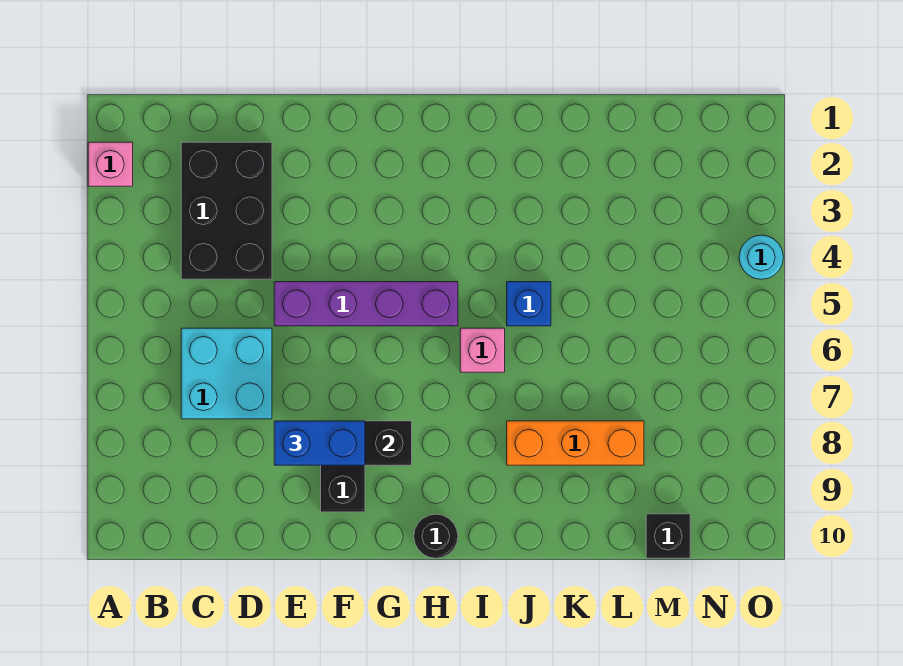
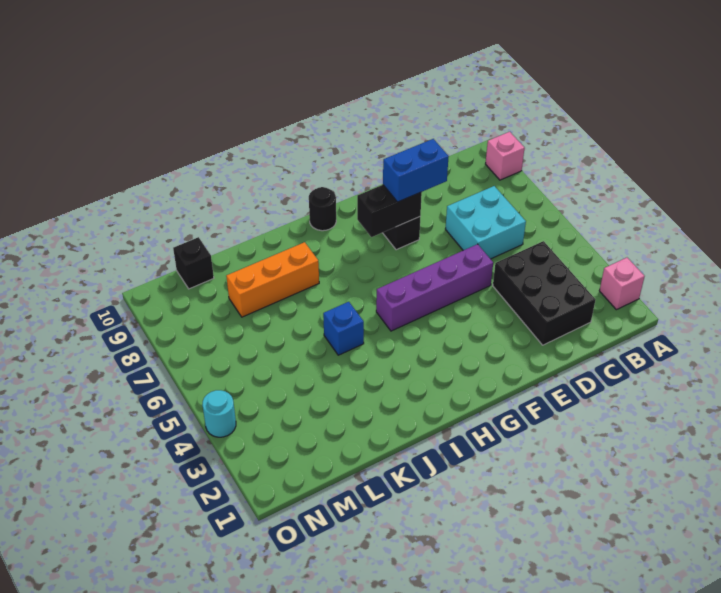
pink 1x1 brick [460,328,505,372] -> pink 1x1 brick moved to [486,132,524,180]

